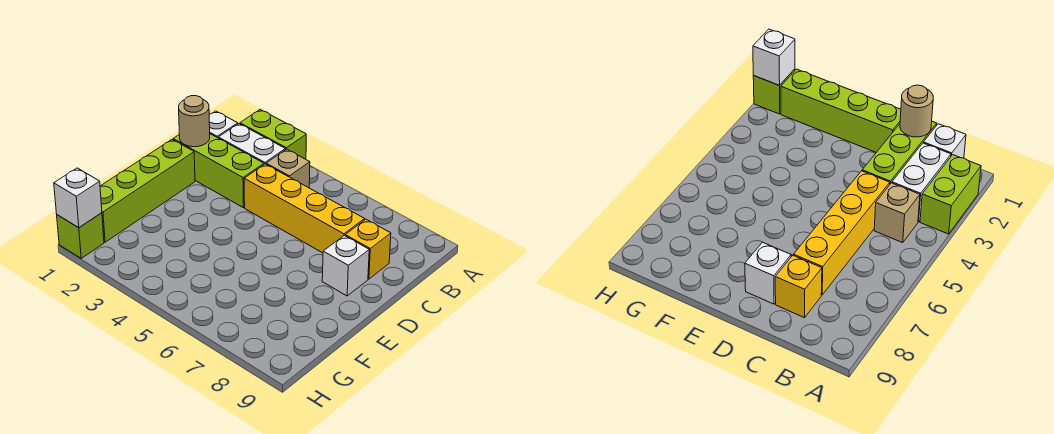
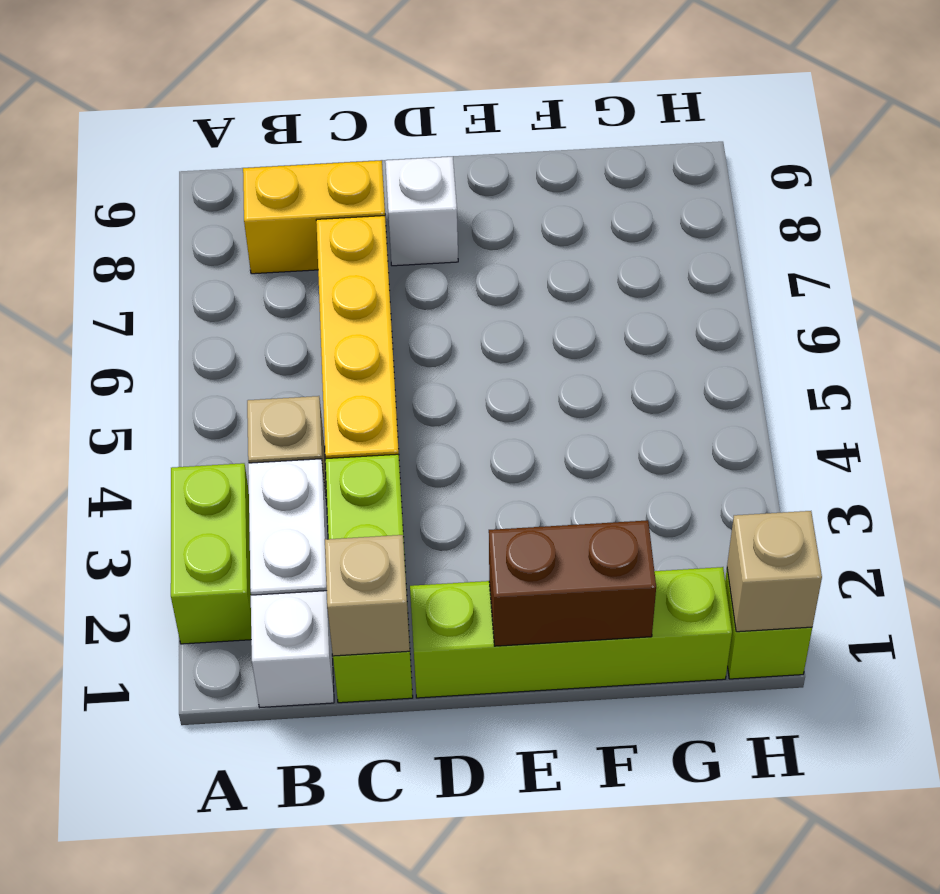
tan 1x1 round brick [179,96,210,147] -> tan 1x1 brick [325,535,410,656]
yellow 1x1 brick [345,219,391,279] -> yellow 1x2 brick [243,160,387,274]
none -> brown 1x2 brick [489,520,656,646]
white 1x1 brick [54,168,102,228] -> tan 1x1 brick [727,511,822,632]

